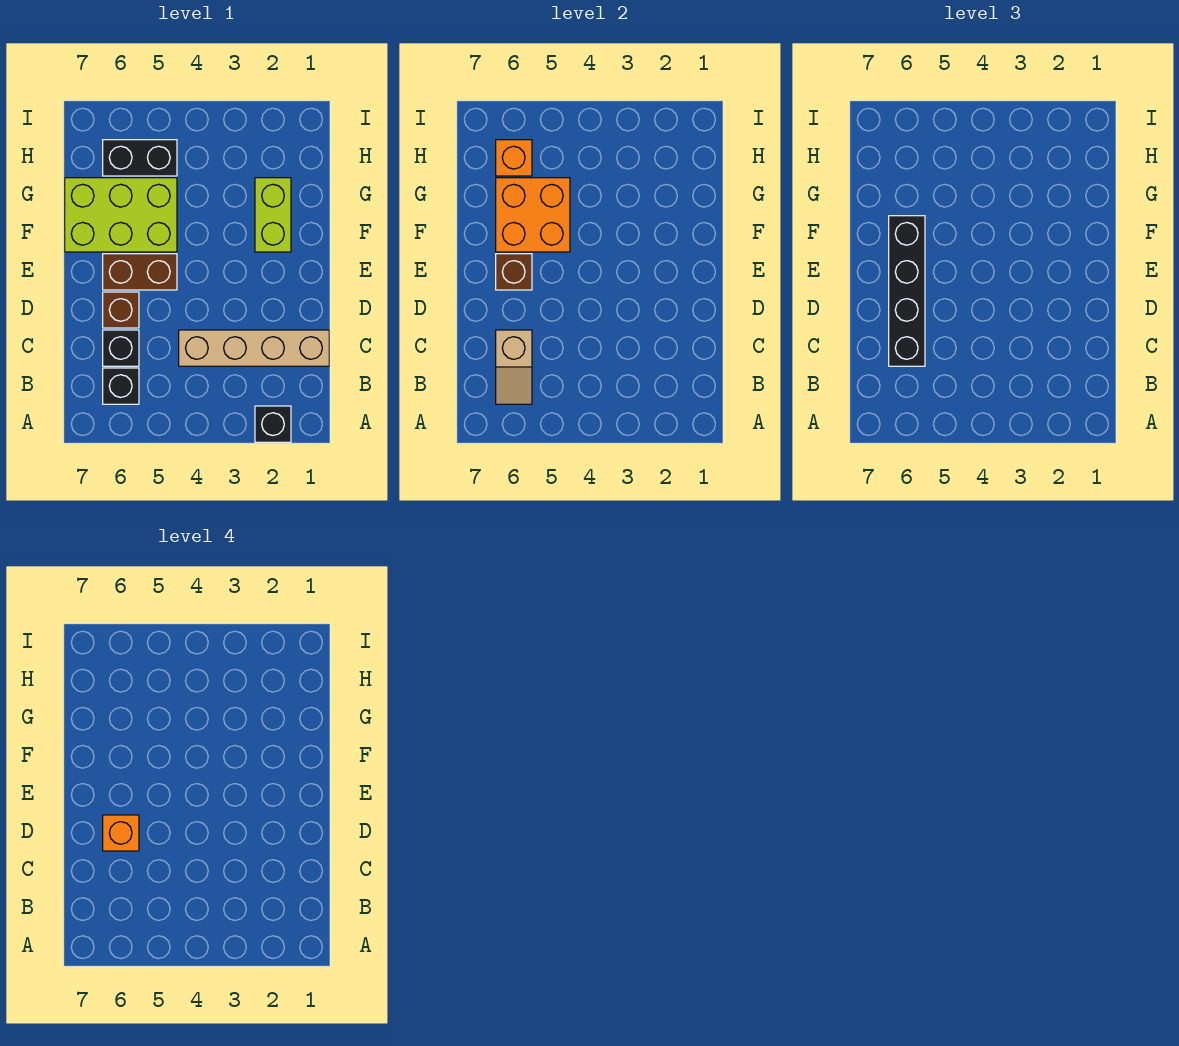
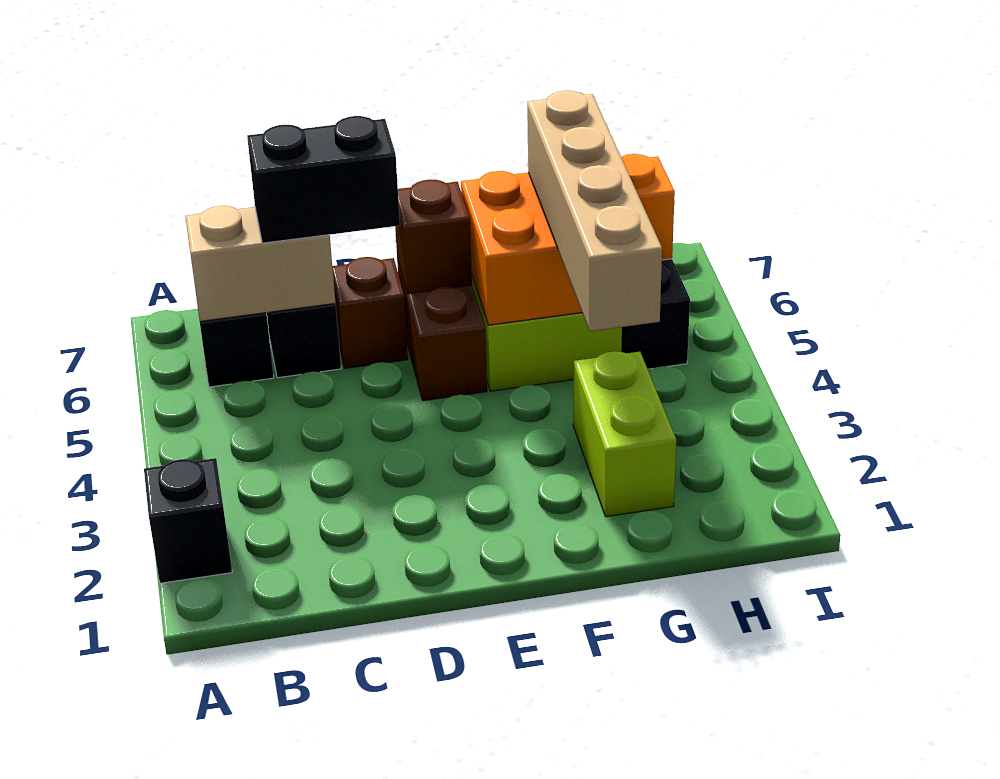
tan 1x2 slope [496,330,532,404] -> tan 1x2 brick [185,206,336,321]
tan 1x4 brick [179,330,329,366] -> tan 1x4 brick moved to [527,91,662,331]
black 1x4 brick [889,216,925,366] -> black 1x2 brick [247,116,400,243]
orange 1x1 brick [103,815,139,851] -> none
lime 1x2 brick [255,178,291,252] -> lime 1x2 brick turned to [573,351,676,517]

